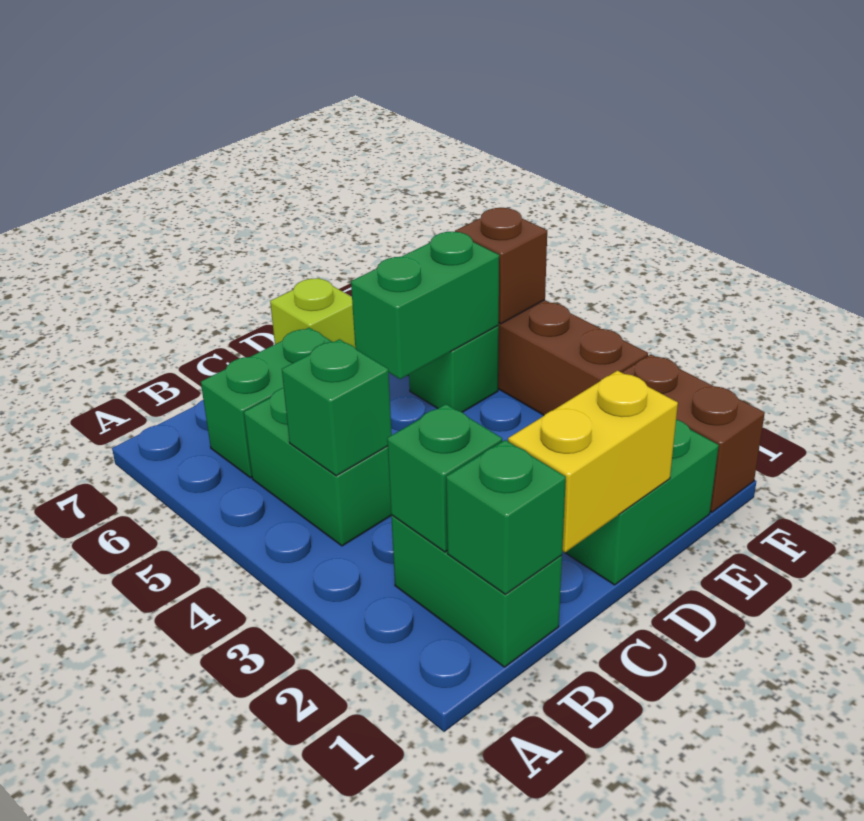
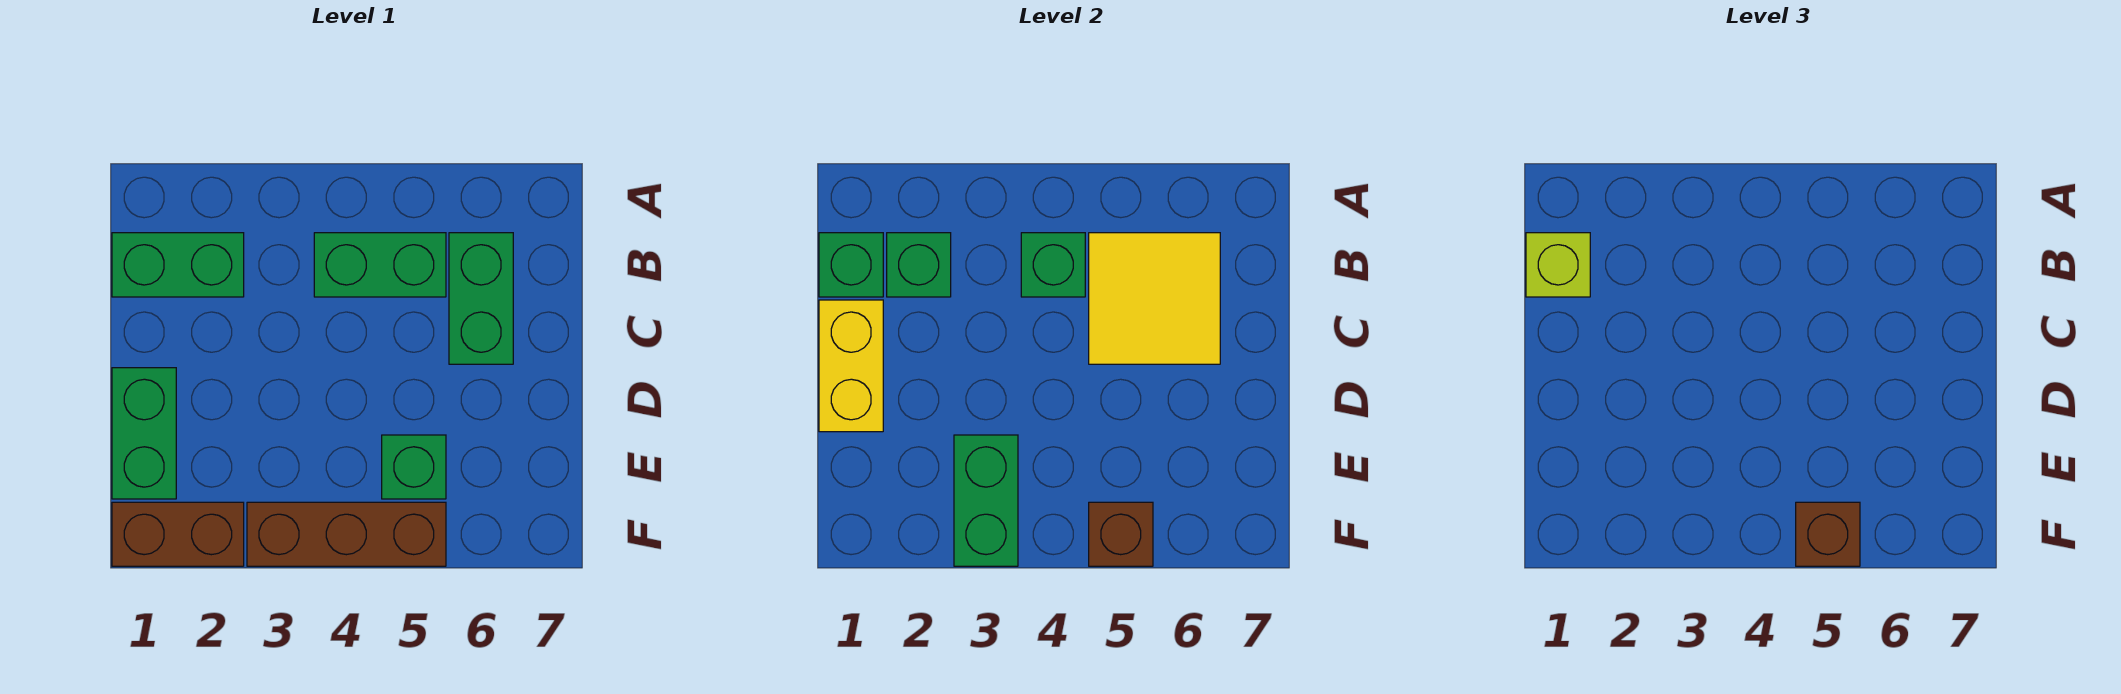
none -> yellow 2x2 tile [1089,233,1220,364]
green 1x2 brick [351,232,499,379] -> green 1x2 brick moved to [954,435,1018,566]
lime 1x1 brick [270,278,355,348] -> lime 1x1 brick moved to [1526,233,1590,297]
none -> brown 1x1 brick [1796,502,1860,566]

